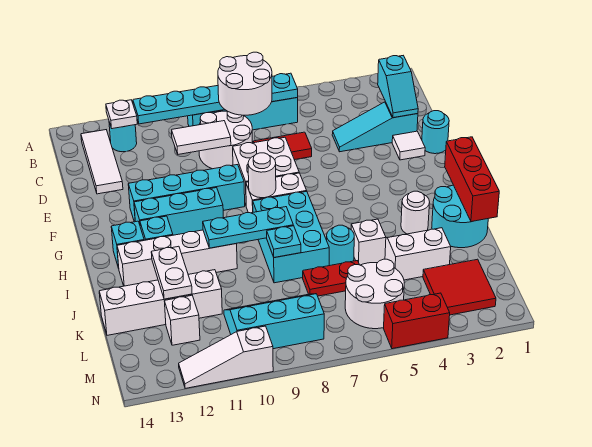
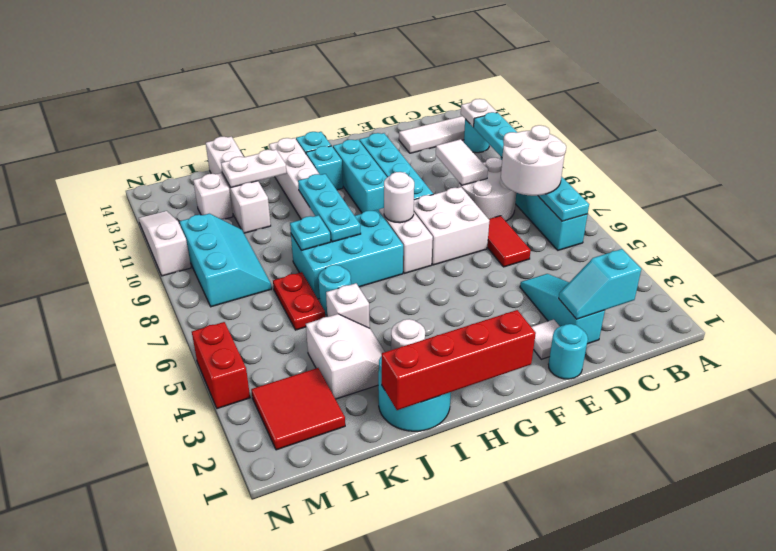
red 1x3 brick [445,137,499,222] -> red 1x4 brick [382,310,536,410]
white 2x2 round brick [345,259,404,329] -> none

